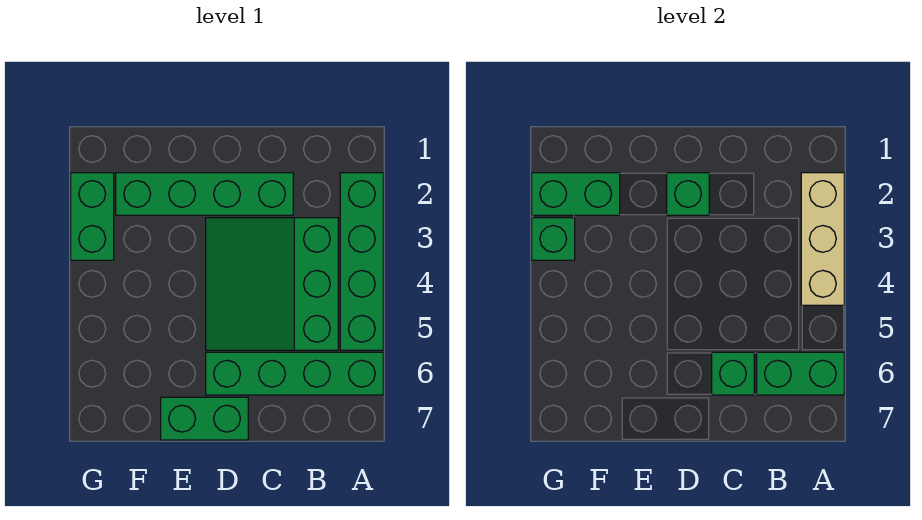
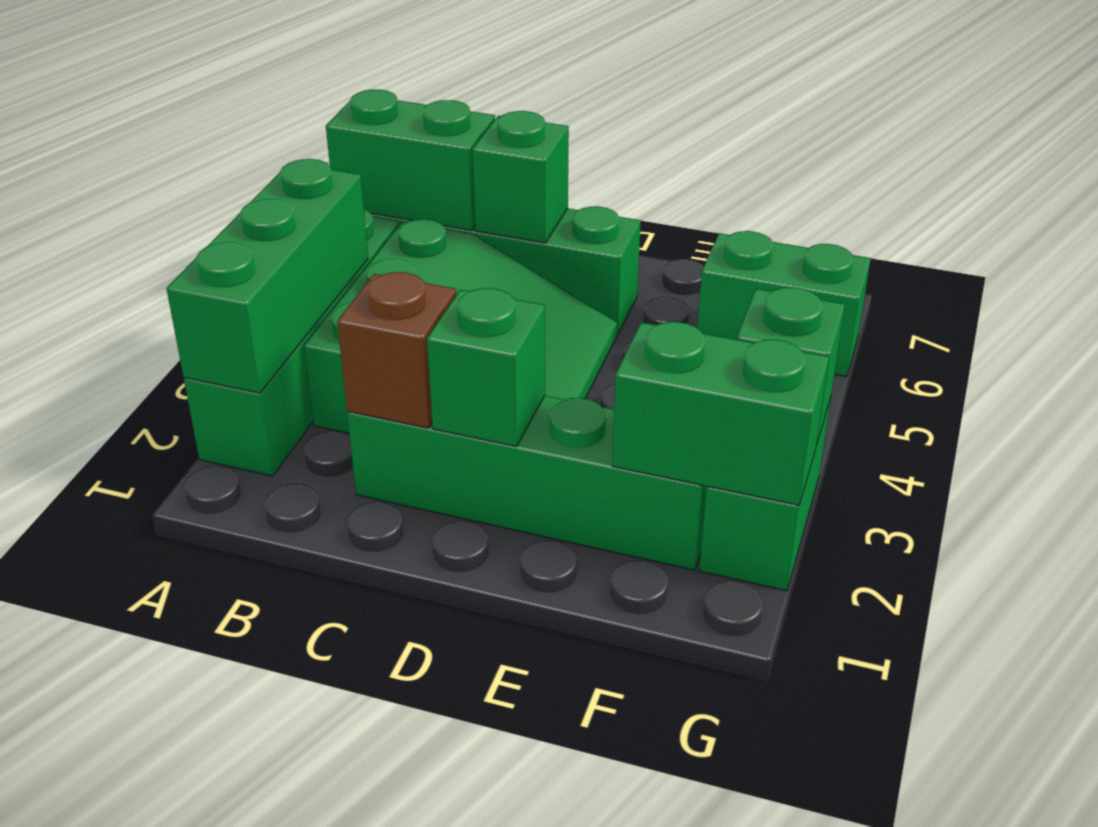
tan 1x3 brick [801,173,844,305] -> green 1x3 brick [166,159,368,393]
none -> brown 1x1 brick [337,272,456,428]
green 1x2 brick [161,397,248,440] -> green 1x2 brick moved to [698,231,871,377]

